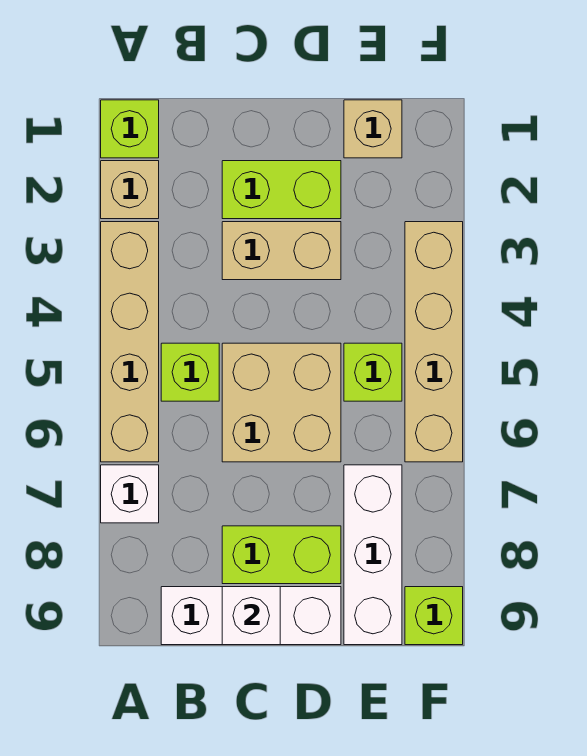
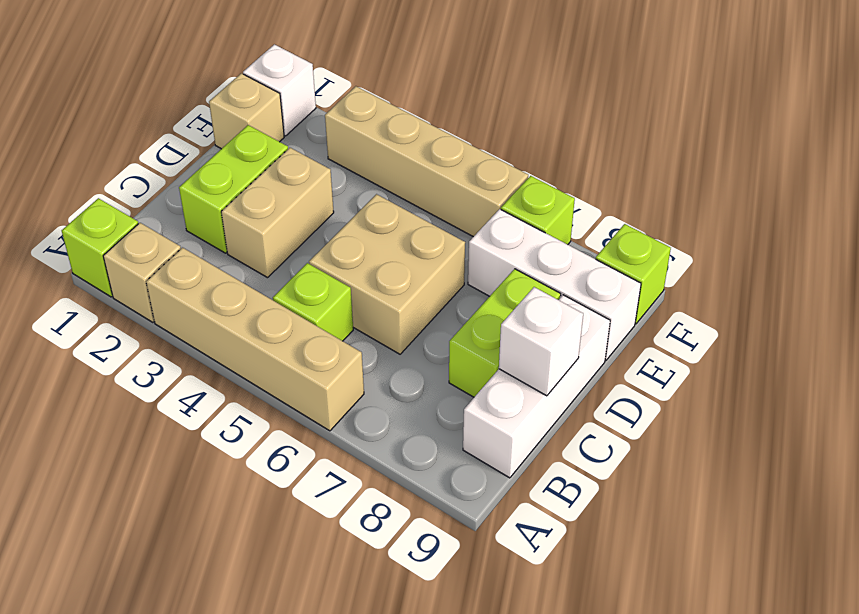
white 1x1 brick [101,465,159,523] -> white 1x1 brick moved to [243,44,316,136]
lime 1x1 brick [344,343,402,401] -> lime 1x1 brick moved to [501,176,575,245]

